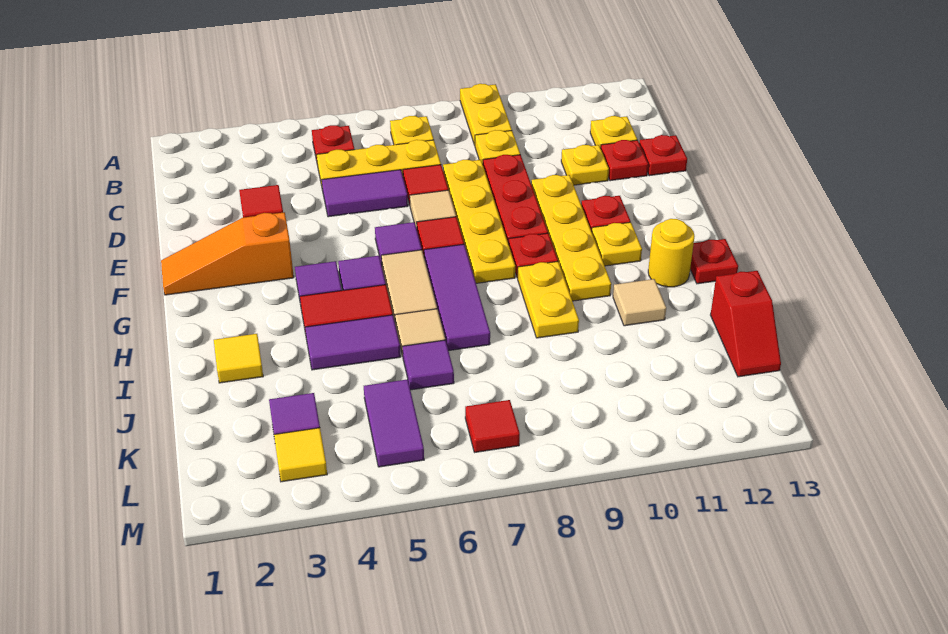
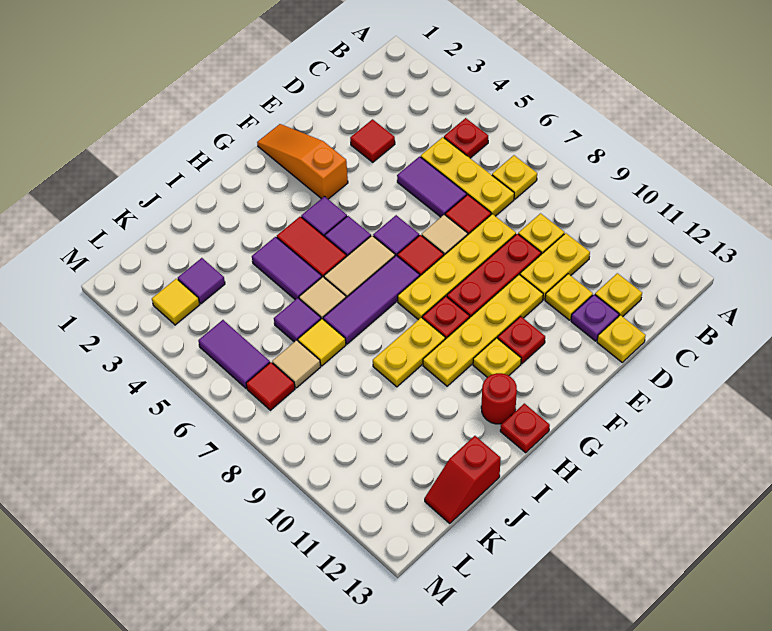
yellow 1x2 plate [460,84,512,145] -> yellow 1x2 plate moved to [520,233,590,300]
red 1x1 plate [601,140,648,181] -> purple 1x1 plate [571,295,619,341]
red 1x1 plate [639,135,687,176] -> yellow 1x1 plate [597,315,646,362]
yellow 1x1 round brick [648,219,694,287] -> red 1x1 round brick [481,373,517,424]
yellow 1x1 tile [214,334,263,383] -> yellow 1x1 tile moved to [298,319,346,366]
tan 1x1 tile [613,279,666,326] -> tan 1x1 tile moved to [272,340,321,388]
purple 1x2 tile [364,379,424,467] -> purple 1x2 tile turned to [198,320,270,388]

